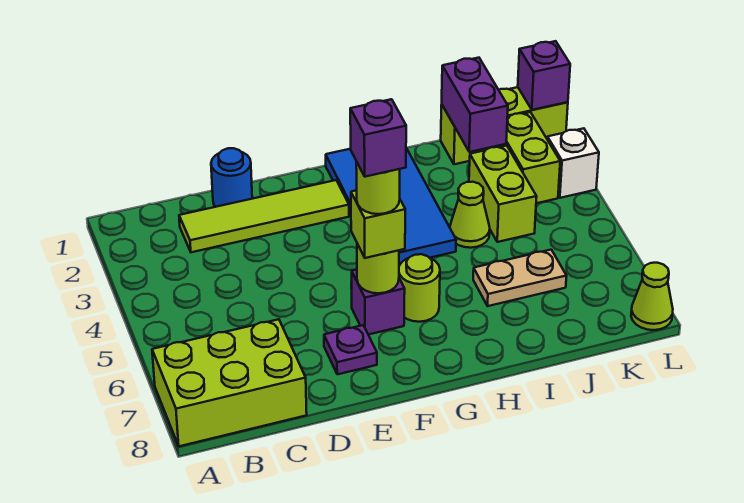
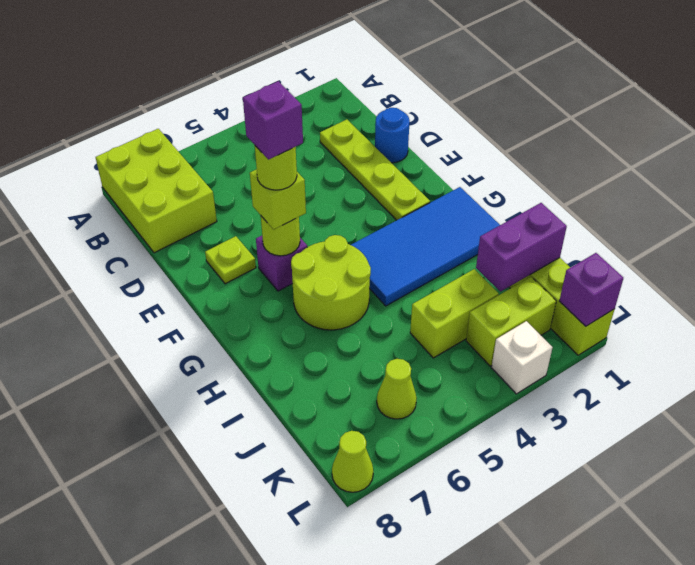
lime 1x4 tile [179,180,349,252] -> lime 1x4 plate [320,120,430,220]
purple 1x1 plate [324,325,377,374] -> lime 1x1 plate [205,236,256,284]
lime 1x1 round brick [399,254,440,322] -> lime 2x2 round brick [291,235,371,330]
lime 1x1 cone [450,182,490,248] -> lime 1x1 cone moved to [377,359,417,419]
tan 1x2 plate [473,250,566,306] -> none

